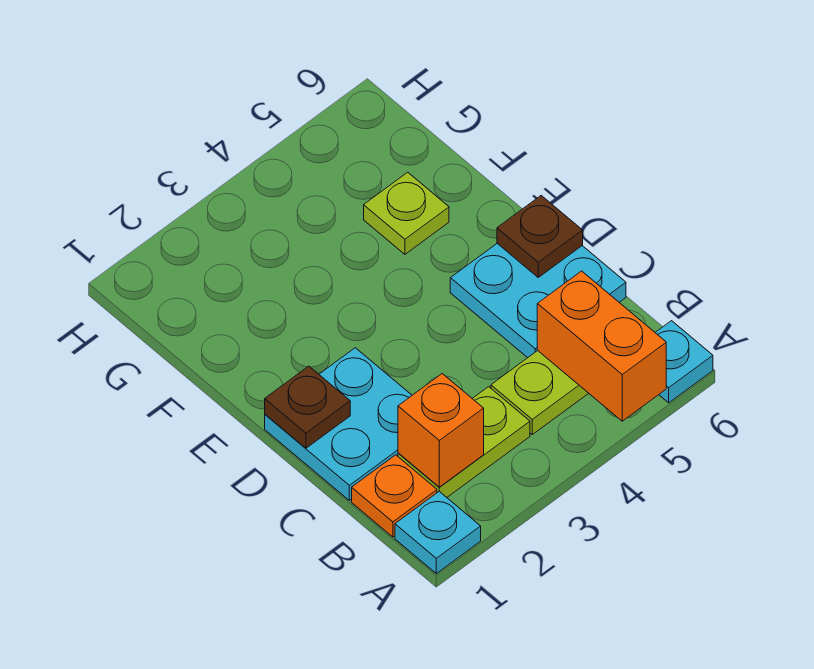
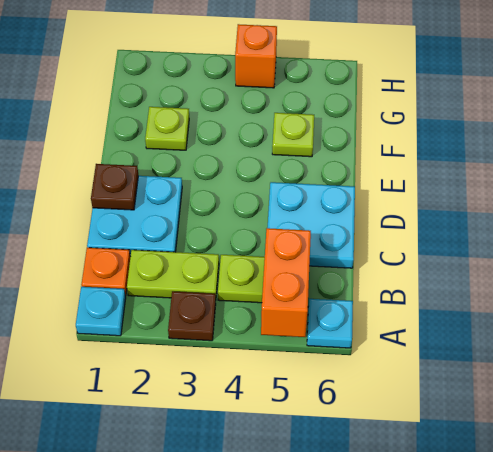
orange 1x1 brick [398,374,484,487] -> orange 1x1 brick moved to [235,24,277,88]
brown 1x1 plate [497,196,583,277] -> brown 1x1 plate moved to [168,291,216,341]
none -> lime 1x1 plate [145,107,189,150]

